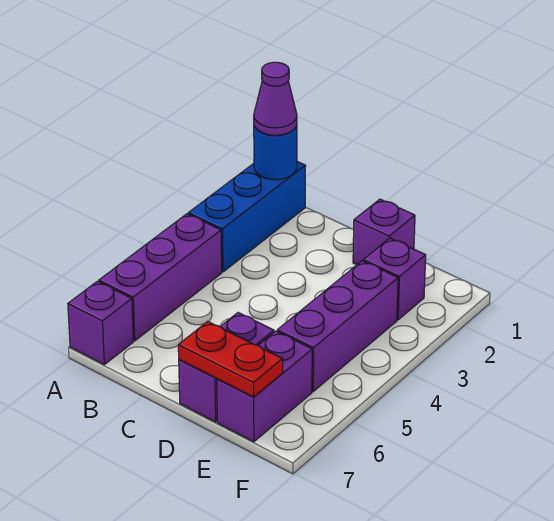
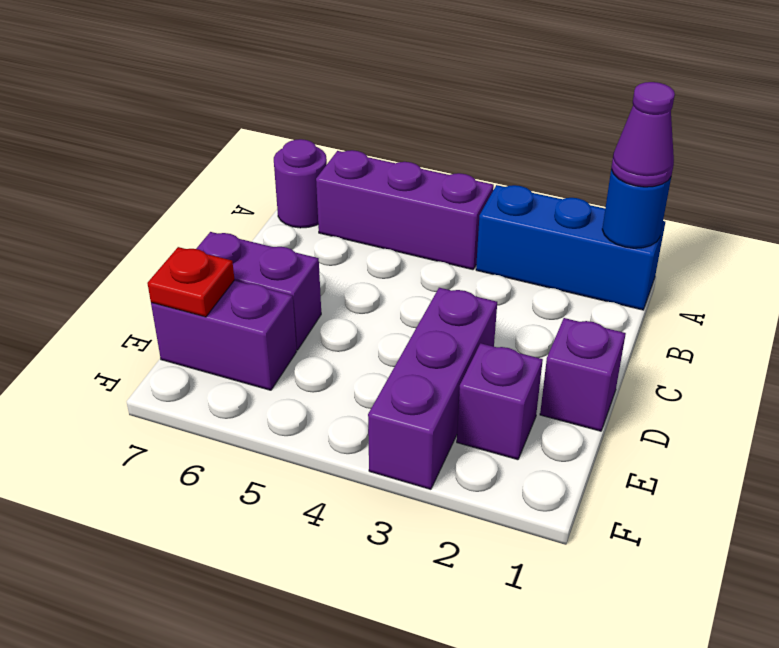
purple 1x1 brick [68,281,133,365] -> purple 1x1 round brick [274,139,327,228]
red 1x2 plate [178,321,283,397] -> red 1x1 plate [147,247,234,317]
purple 1x3 brick [277,261,398,391] -> purple 1x3 brick turned to [368,288,497,489]

